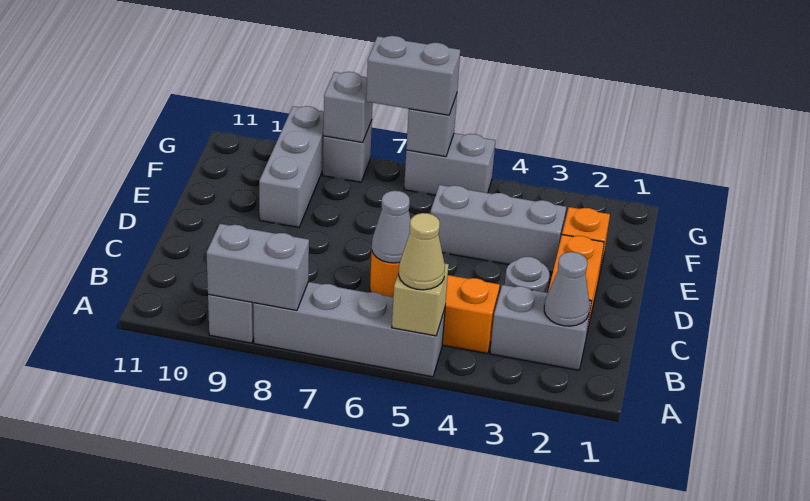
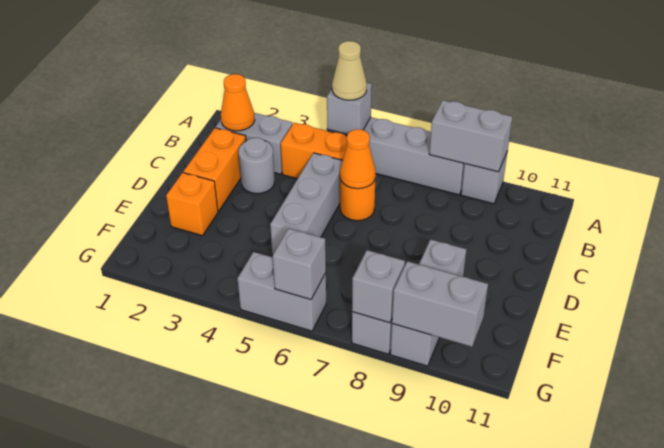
tan 1x1 brick [392,263,449,336] -> grey 1x1 brick [327,83,372,134]
grey 1x1 cone [544,252,590,326] -> orange 1x1 cone [221,74,255,131]
grey 1x1 cone [372,191,411,263] -> orange 1x1 cone [340,129,376,189]
grey 1x3 brick [431,185,566,272] -> grey 1x3 brick turned to [270,153,343,255]
grey 1x2 brick [366,36,460,115] -> grey 1x2 brick moved to [392,261,488,347]

